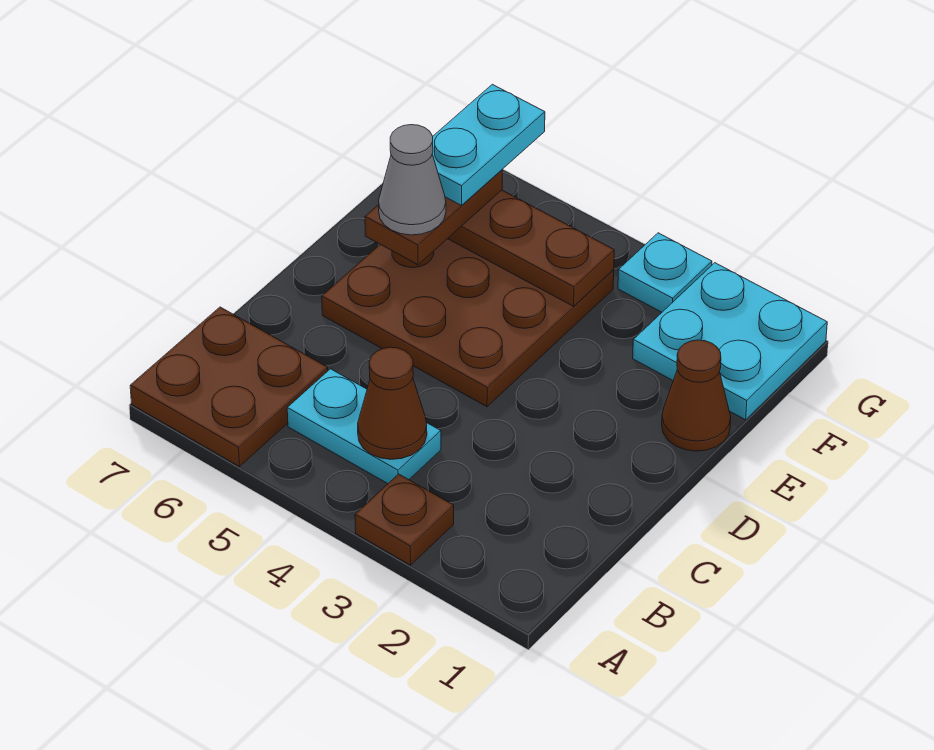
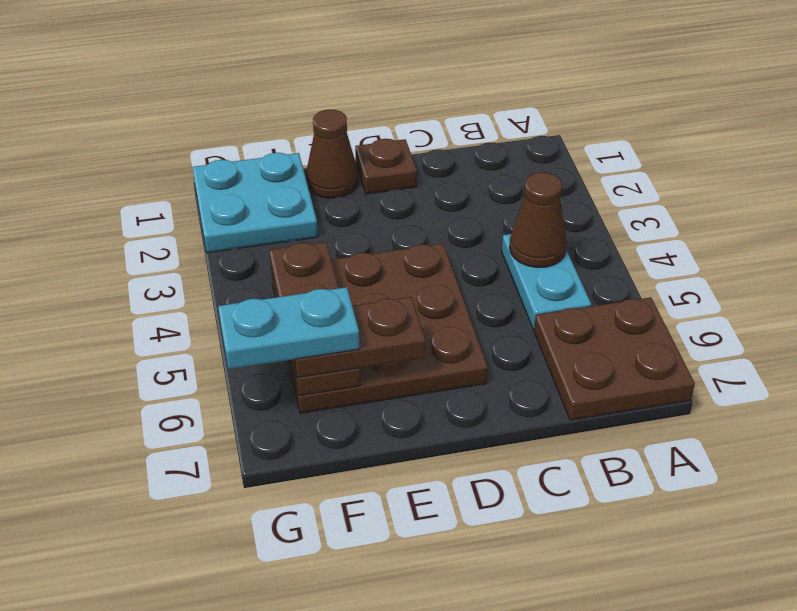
brown 1x1 plate [355,474,454,565] -> brown 1x1 plate moved to [355,139,417,194]
grey 1x1 cone [379,125,446,235] -> none
cyan 1x1 plate [618,233,712,312] -> none

